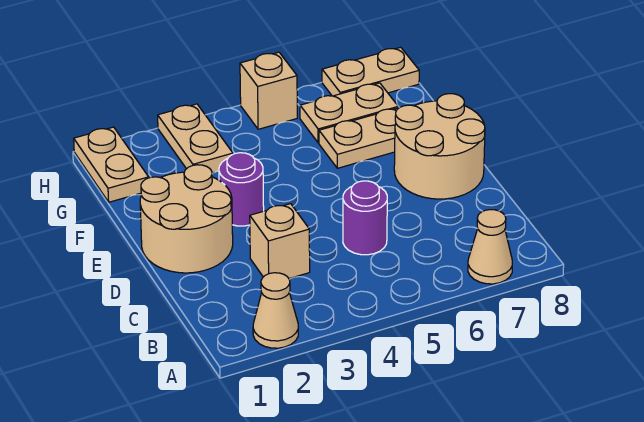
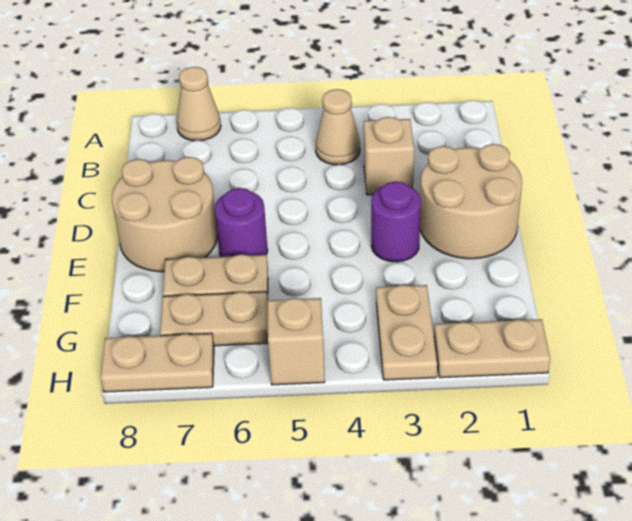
tan 1x1 cone [253,273,298,348] -> tan 1x1 cone moved to [316,89,360,165]
purple 1x1 round brick [343,181,387,255] -> purple 1x1 round brick moved to [215,188,268,257]
tan 1x2 plate [74,127,149,202] -> tan 1x2 plate turned to [434,319,550,378]

